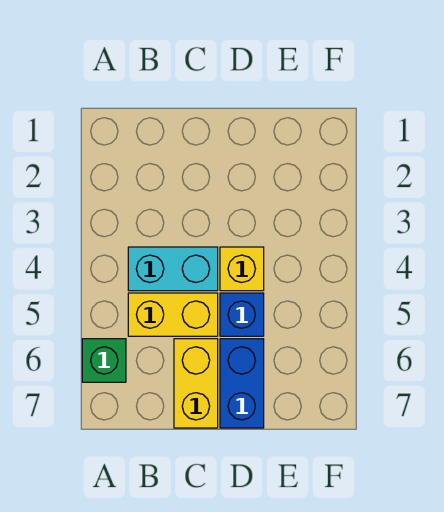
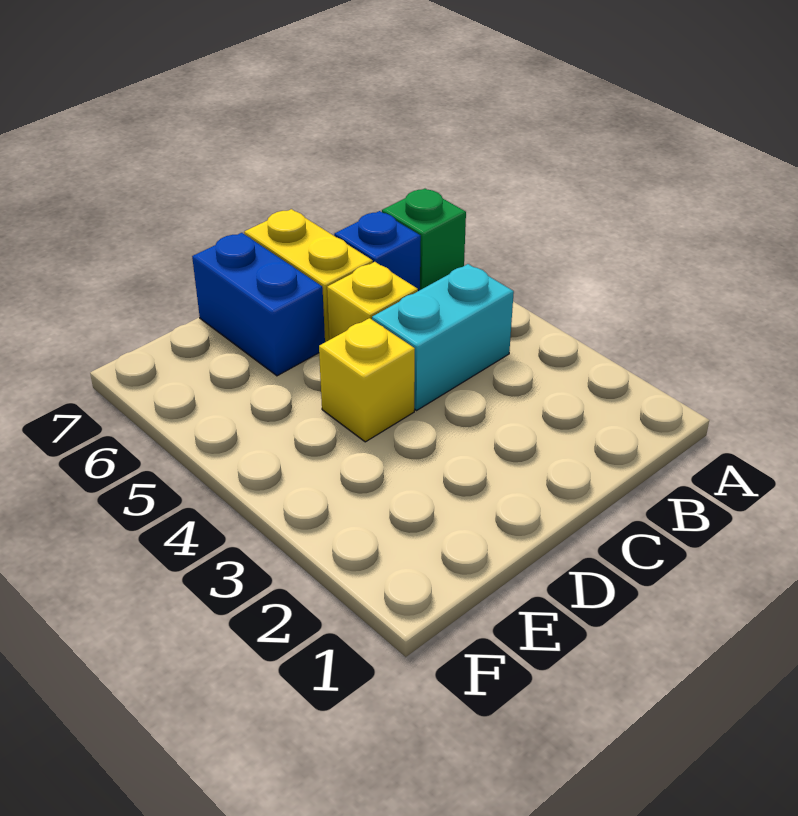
yellow 1x2 brick [128,293,218,336] -> yellow 1x1 brick [327,262,418,340]
blue 1x1 brick [220,293,264,336] -> blue 1x1 brick moved to [334,211,421,291]

